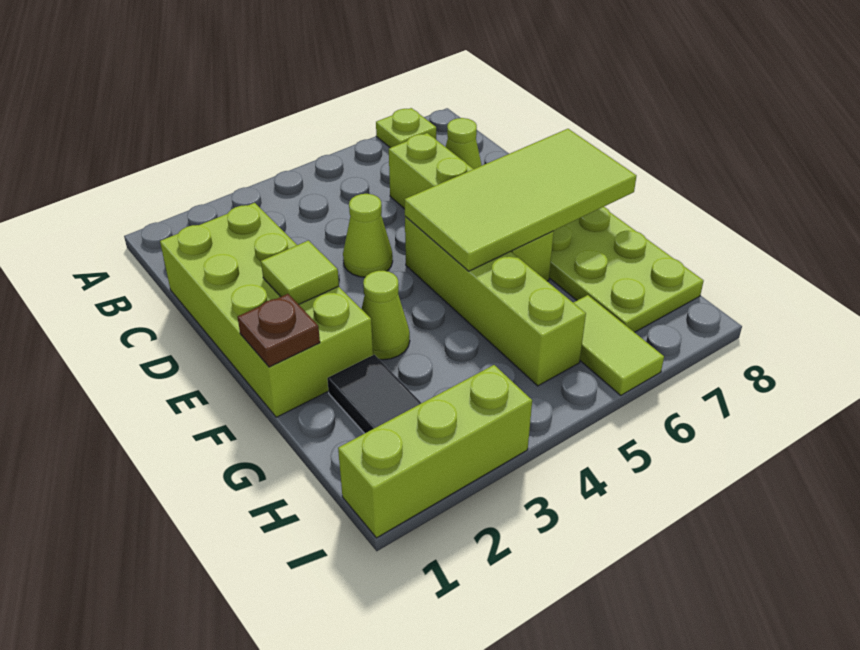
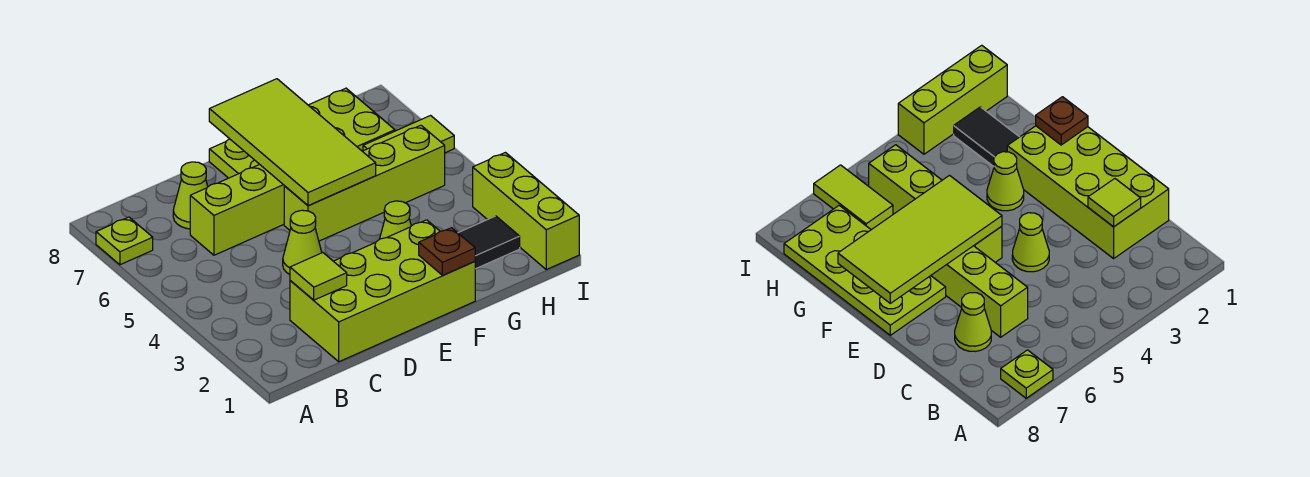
lime 1x1 tile [261,241,339,304] -> lime 1x1 tile moved to [290,253,347,300]

